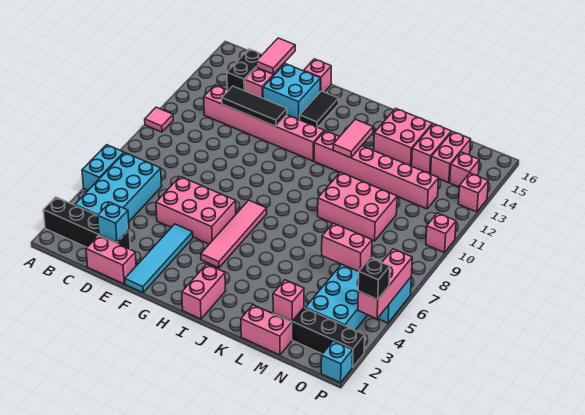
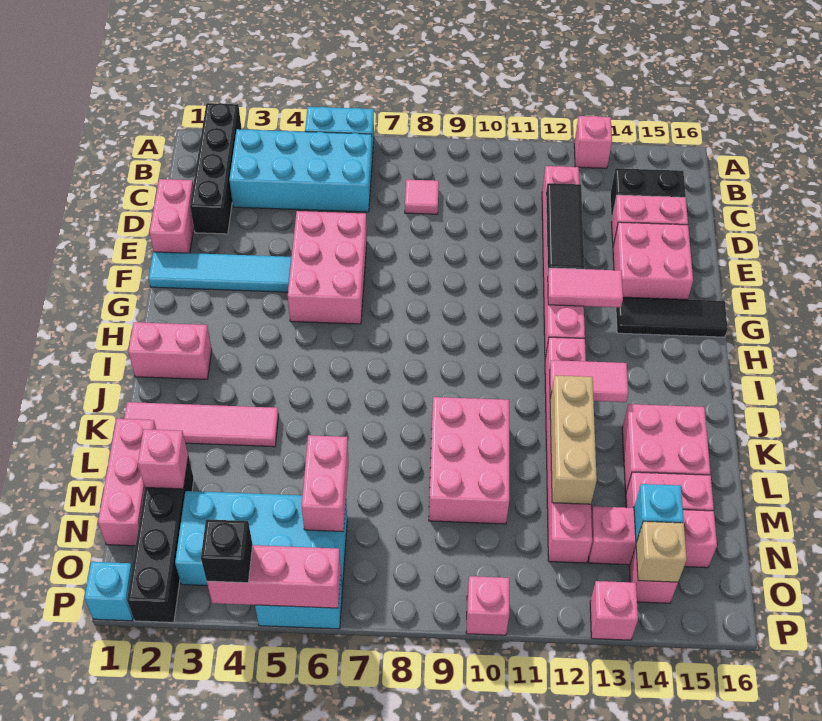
pink 1x1 tile [145,107,173,132] -> pink 1x1 tile moved to [405,180,439,214]
cyan 1x1 brick [98,202,129,242] -> cyan 1x1 brick moved to [634,484,684,543]
pink 1x2 tile [256,38,295,74] -> pink 1x2 tile moved to [548,268,623,307]
cyan 2x2 brick [263,64,321,120] -> pink 2x2 brick [613,222,693,300]
pink 1x1 brick [304,59,331,92] -> pink 1x1 brick moved to [574,116,612,168]
black 1x2 tile [300,91,339,127] -> black 1x3 tile [616,297,728,337]
pink 1x4 tile [201,200,267,268] -> pink 1x4 tile moved to [124,402,279,447]
none -> tan 1x3 brick [550,376,597,504]
pink 1x2 brick [241,305,292,355] -> pink 1x3 brick [98,419,156,546]
pink 1x2 brick [431,132,471,183] -> pink 1x3 brick [589,506,717,568]
none -> tan 1x1 brick [636,521,687,582]

